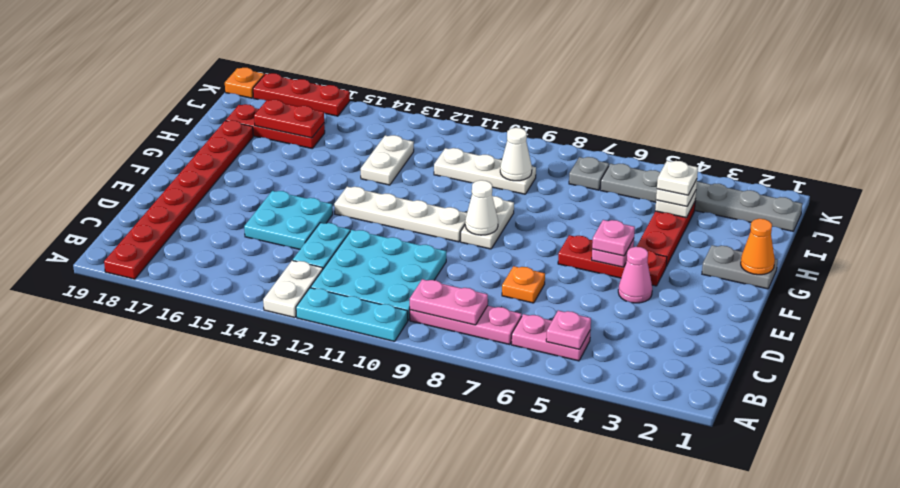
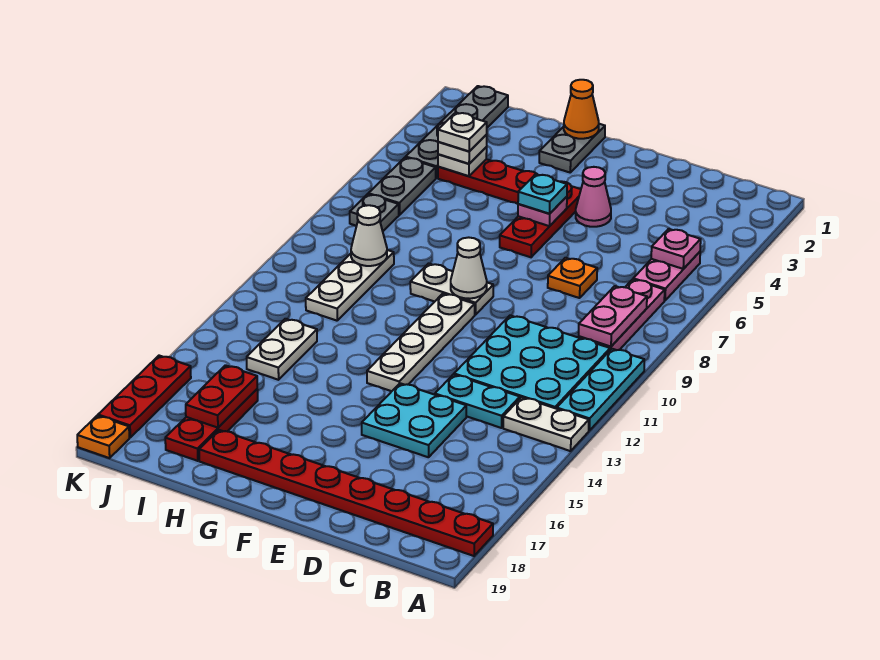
pink 1x1 plate [592,220,635,256] -> cyan 1x1 plate [518,174,567,214]
white 1x2 plate [361,135,414,185] -> white 1x2 plate turned to [247,319,317,380]

